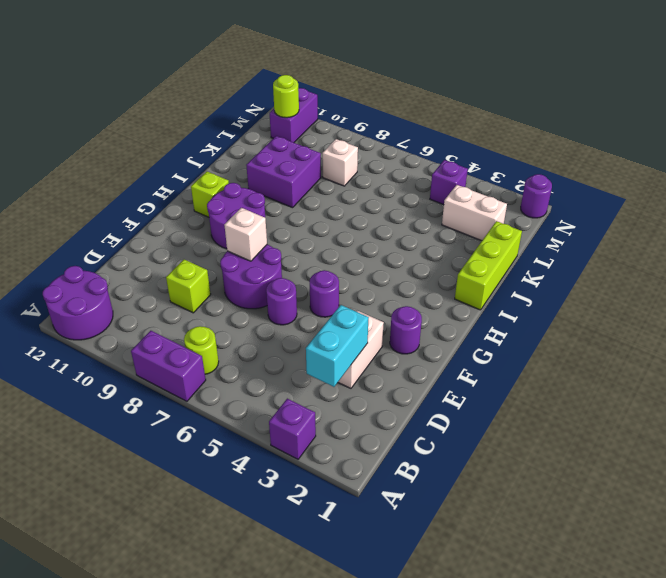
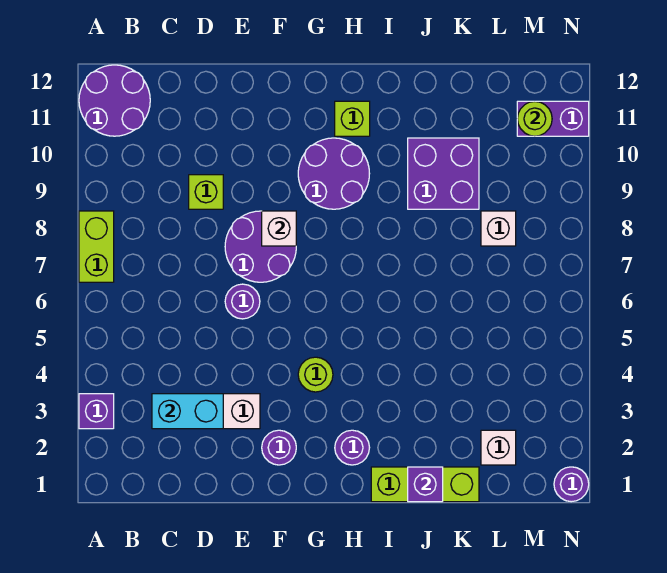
purple 1x2 brick [131,331,206,401] -> lime 1x2 brick [79,211,114,282]
lime 1x1 round brick [184,326,219,374] -> lime 1x1 round brick moved to [298,357,333,392]
purple 1x1 round brick [310,270,339,317] -> purple 1x1 round brick moved to [335,430,370,465]
white 1x2 brick [442,185,507,241] -> white 1x1 brick [481,430,516,465]
purple 1x1 brick [430,160,468,205] -> purple 1x1 brick moved to [408,467,443,502]

